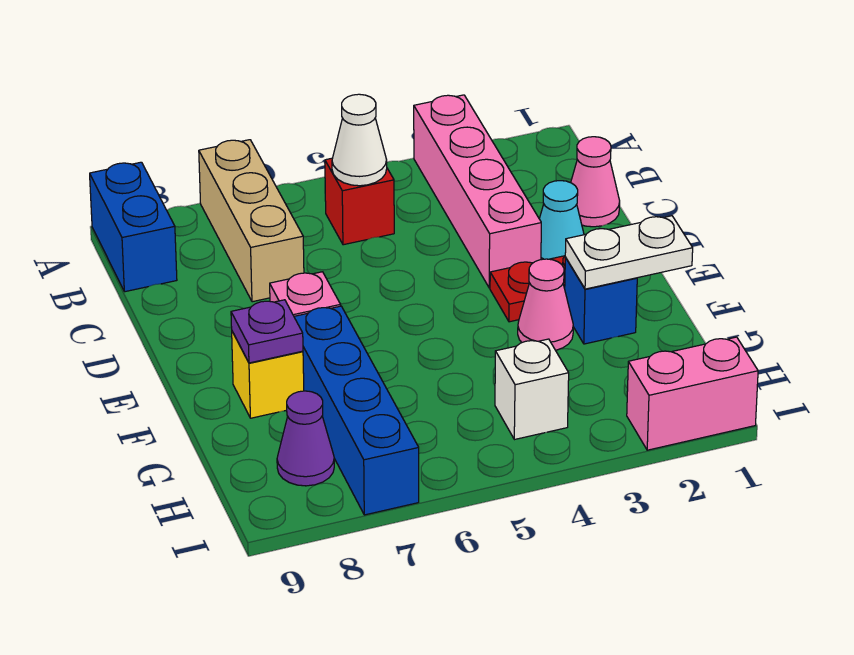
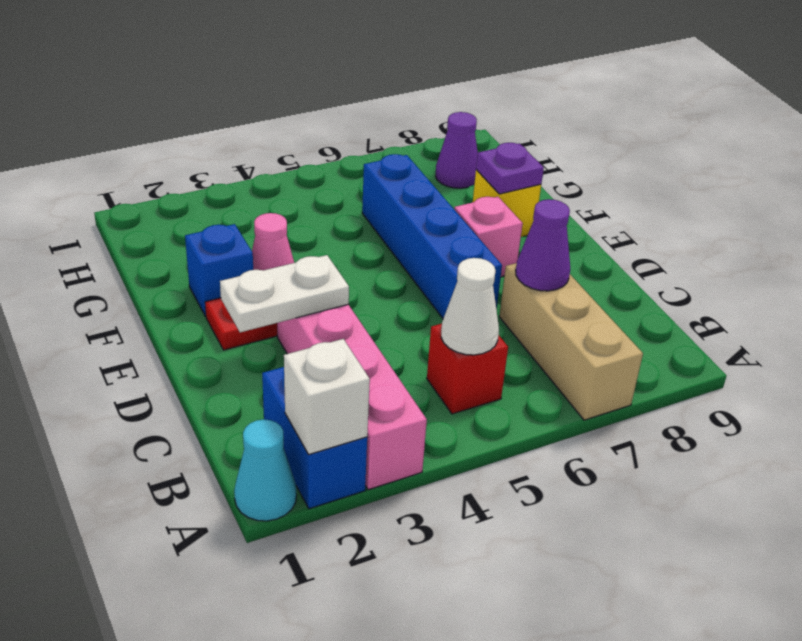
blue 1x2 brick [90,162,177,292] -> blue 1x2 brick moved to [262,367,367,509]
pink 1x1 cone [571,137,620,227] -> none
none -> purple 1x1 cone [516,199,570,291]
cyan 1x1 cone [540,181,584,260] -> cyan 1x1 cone moved to [234,419,297,521]
white 1x2 plate [565,216,693,289] -> white 1x2 plate moved to [220,255,349,332]
blue 1x4 brick [294,306,419,515] -> blue 1x4 brick moved to [362,154,502,318]
white 1x1 brick [495,339,569,440] -> white 1x1 brick moved to [284,339,370,455]
pink 1x2 brick [627,337,758,450] -> none

